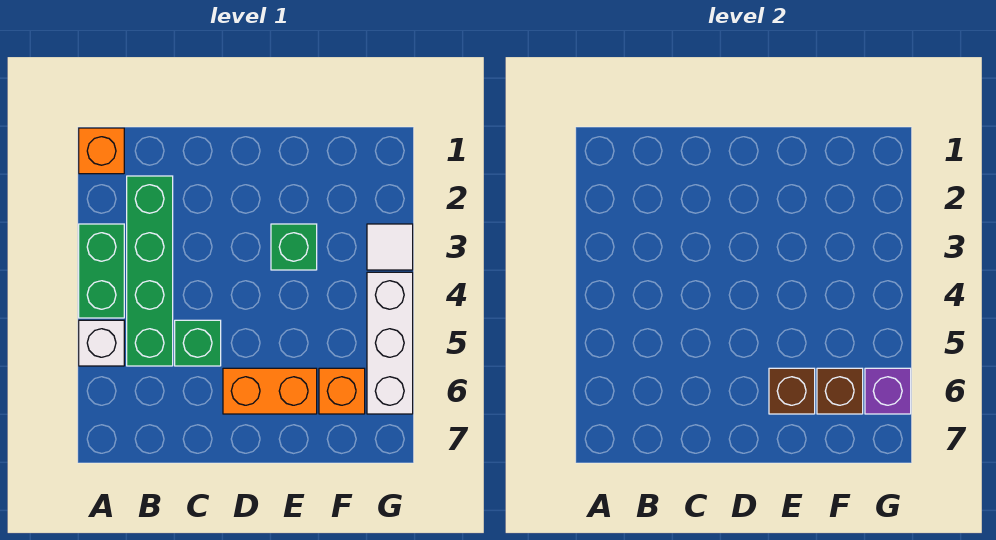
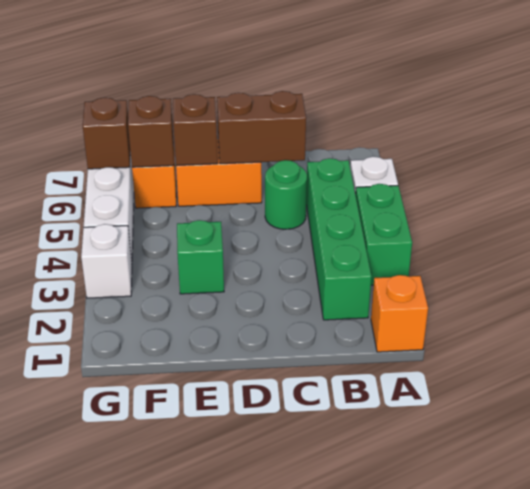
green 1x1 brick [175,320,221,366] -> green 1x1 round brick [265,160,307,229]
none -> brown 1x2 brick [217,91,306,164]
white 1x1 tile [367,224,413,270] -> white 1x1 brick [81,224,132,298]
purple 1x1 brick [865,368,911,414] -> brown 1x1 brick [83,98,130,169]

